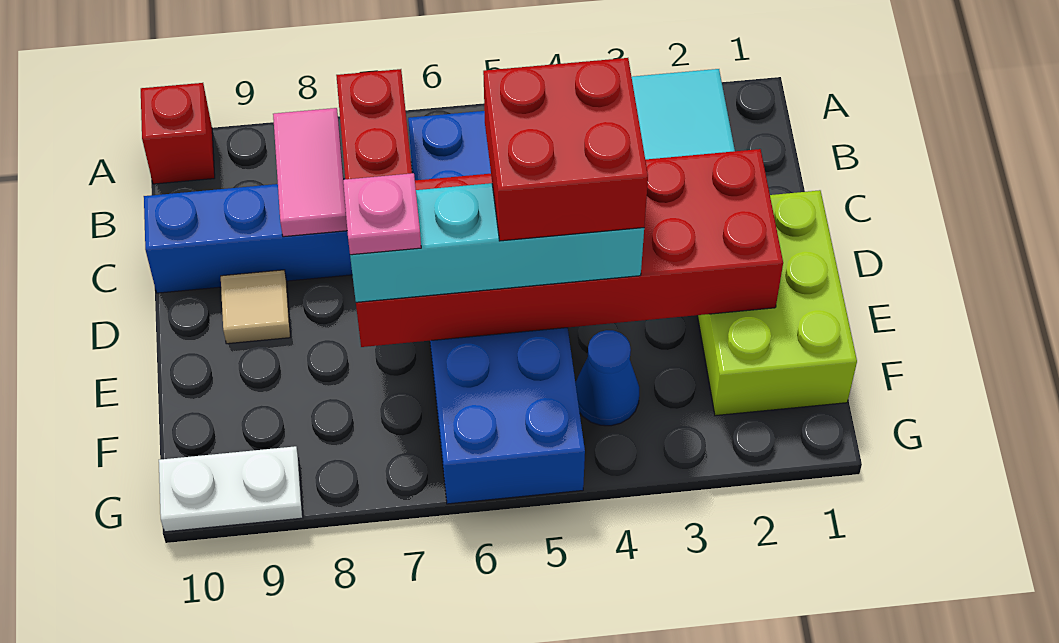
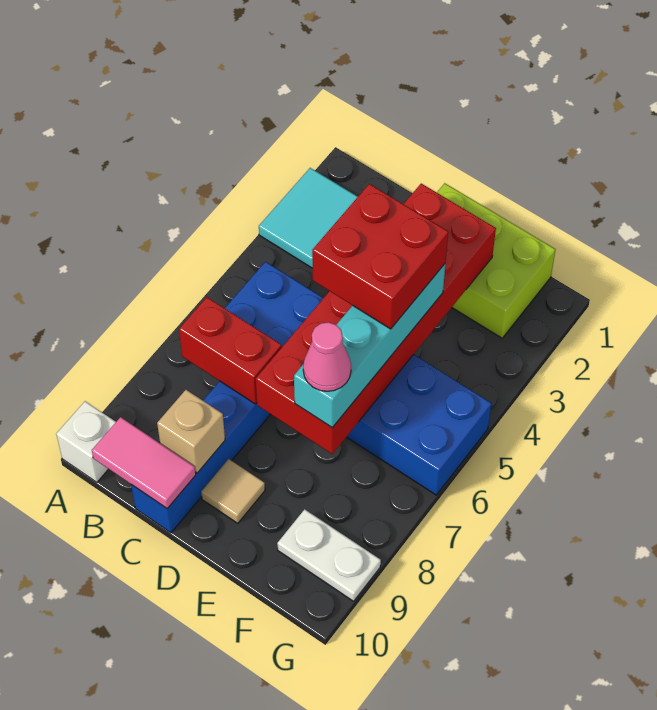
red 1x1 brick [141,83,215,184] -> white 1x1 brick [56,401,116,482]
pink 1x2 tile [273,108,347,237] -> pink 1x2 tile moved to [92,417,196,508]
none -> tan 1x1 brick [157,390,225,473]
pink 1x1 plate [343,173,421,255] -> pink 1x1 cone [303,322,351,391]
blue 1x1 cone [576,330,639,426] -> none
white 1x2 plate [159,446,303,532] -> white 1x2 plate turned to [277,509,381,601]

